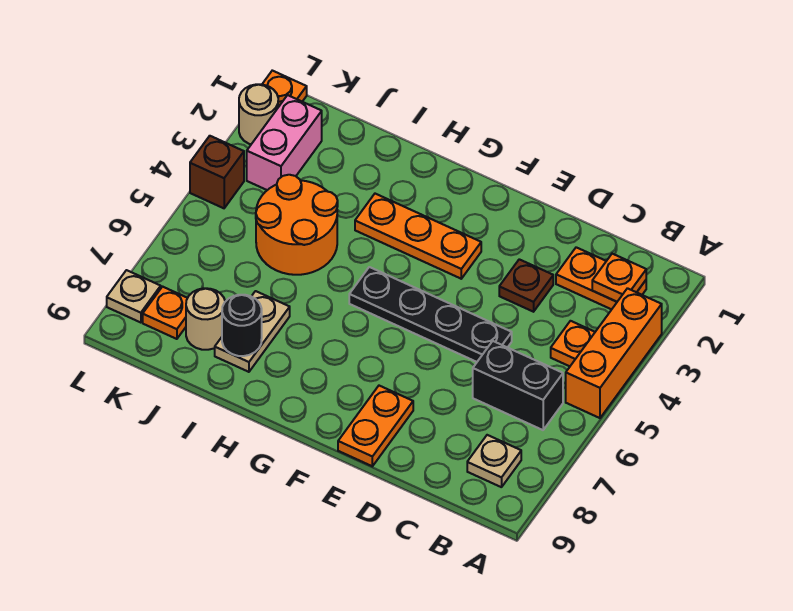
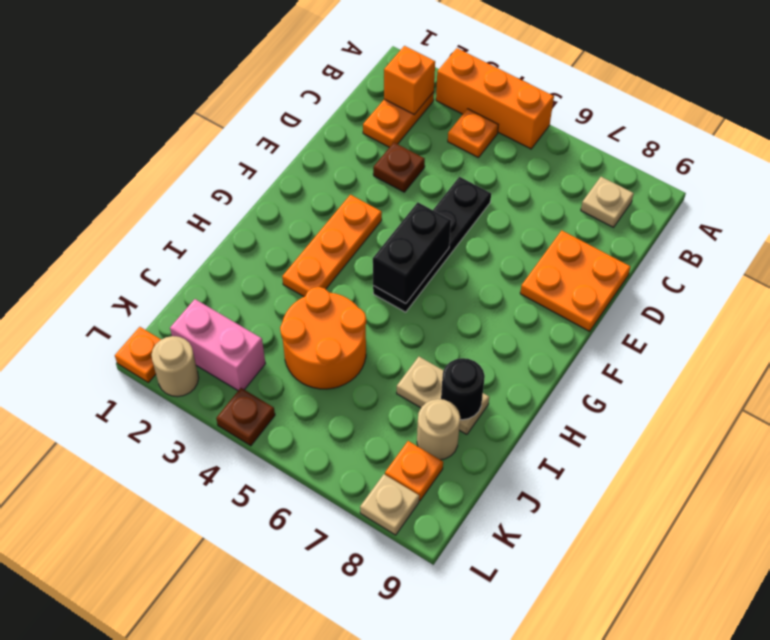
orange 1x1 plate [592,254,646,302] -> orange 1x1 brick [384,46,435,115]
black 1x2 brick [473,341,563,430] -> black 1x2 brick moved to [373,202,451,304]
orange 1x2 plate [338,386,413,466] -> orange 2x2 plate [520,230,630,331]
brown 1x1 brick [190,136,244,208] -> brown 1x1 plate [216,388,275,446]

